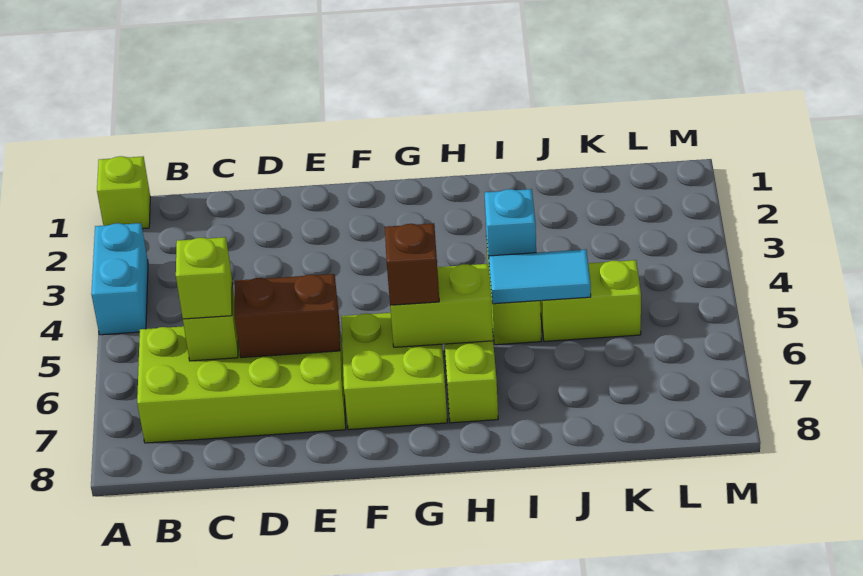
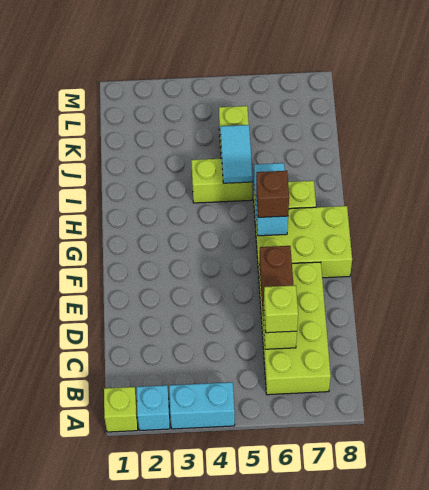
lime 2x2 brick [341,313,447,430] -> lime 2x3 brick [256,206,352,278]
lime 1x2 brick [390,264,493,347] -> cyan 1x2 brick [254,163,288,236]
cyan 1x1 brick [485,189,536,259] -> cyan 1x1 brick moved to [137,385,170,430]

